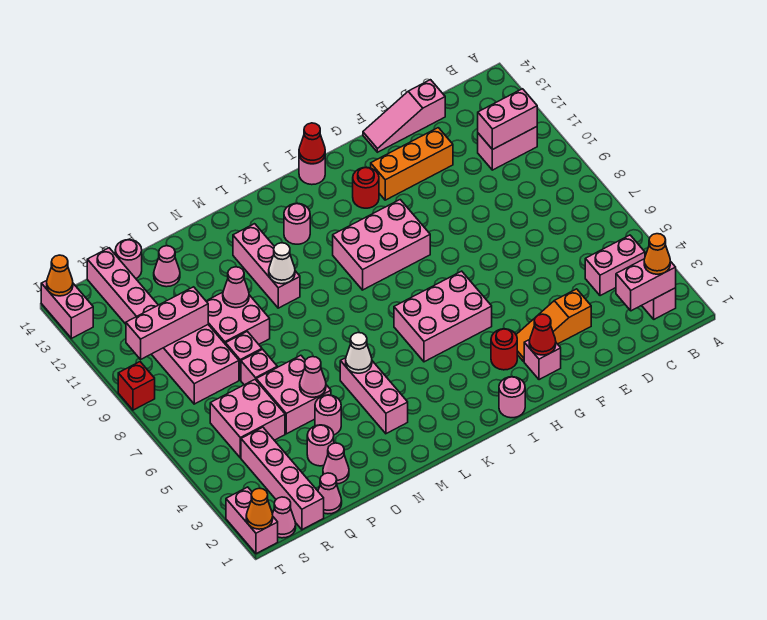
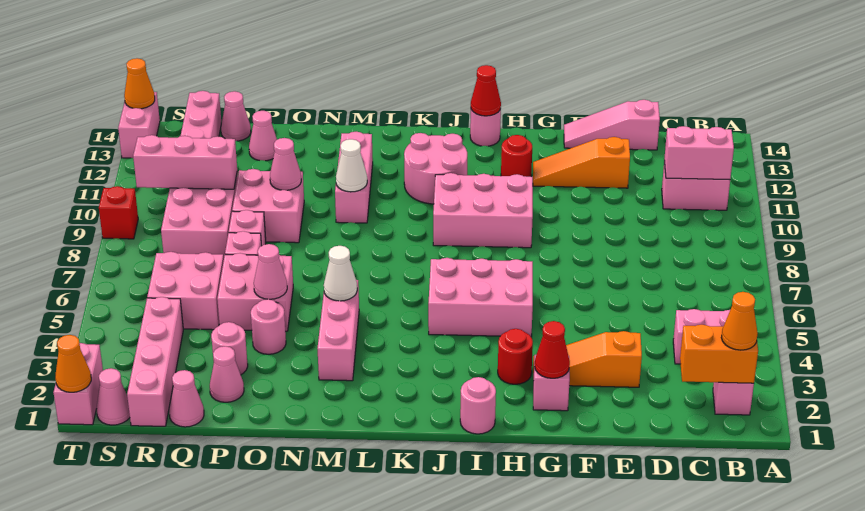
pink 1x2 brick [616,259,676,311] -> orange 1x2 brick [680,325,758,383]
orange 1x3 brick [371,128,453,200] -> orange 1x3 slope [533,137,630,188]
pink 1x1 round brick [284,204,310,244] -> pink 2x2 round brick [404,133,467,204]
pink 1x1 round brick [115,240,142,279] -> pink 1x1 cone [221,91,251,141]

